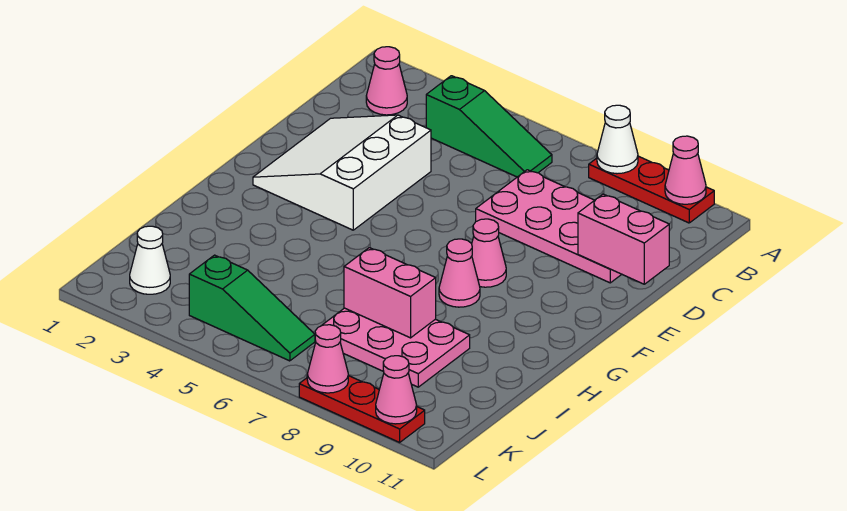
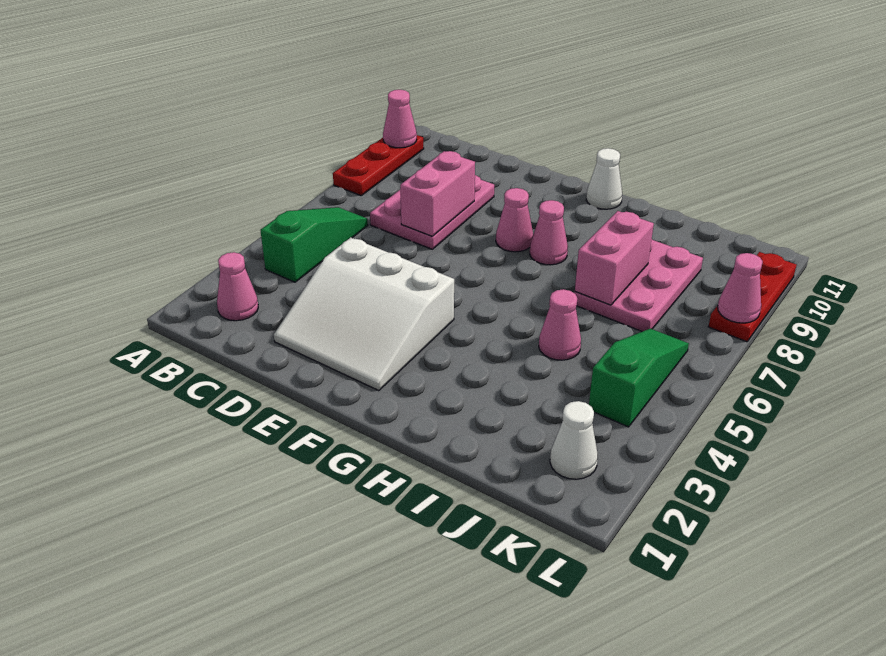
white 1x1 cone [597,105,638,174] -> white 1x1 cone moved to [586,148,622,209]
pink 2x4 plate [476,170,622,283] -> pink 2x3 plate [370,175,494,249]
pink 1x2 brick [578,194,669,284] -> pink 1x2 brick moved to [400,151,475,236]
pink 1x1 cone [376,356,417,424] -> pink 1x1 cone moved to [539,289,581,360]

